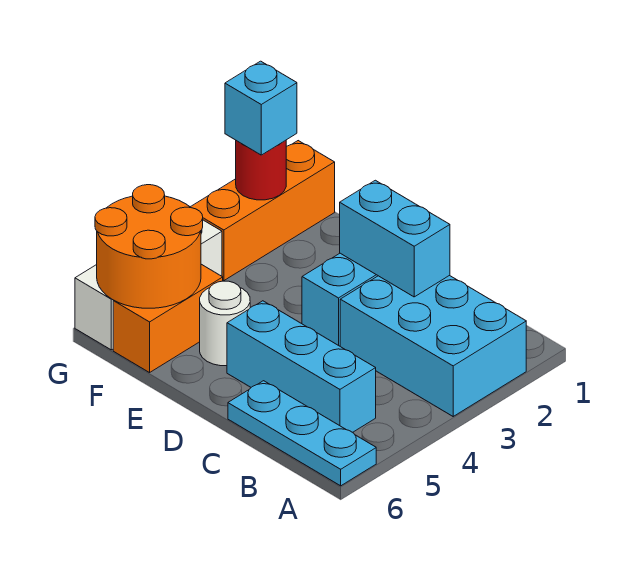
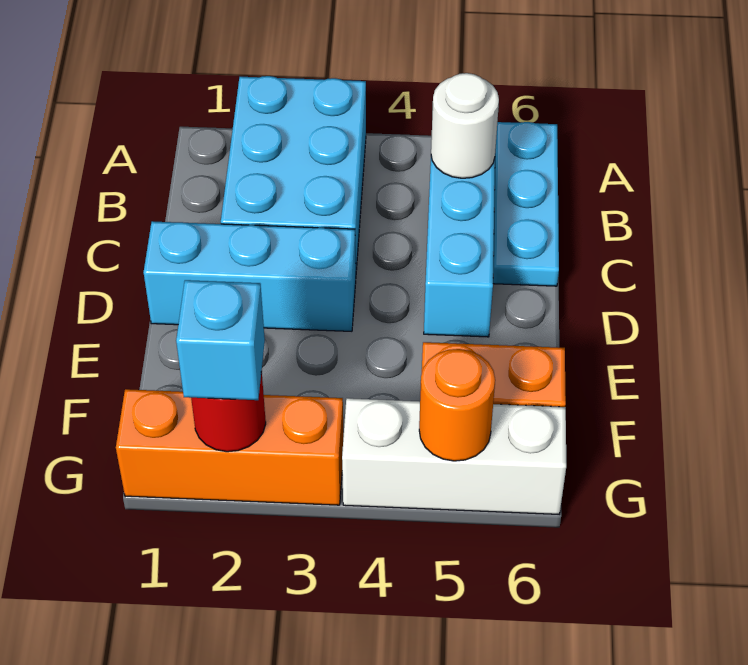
cyan 1x2 brick [340,180,450,297] -> none
white 1x1 round brick [200,281,250,366] -> white 1x1 round brick moved to [431,73,499,178]
orange 2x2 round brick [95,185,203,308] -> orange 1x1 round brick [419,349,495,461]

